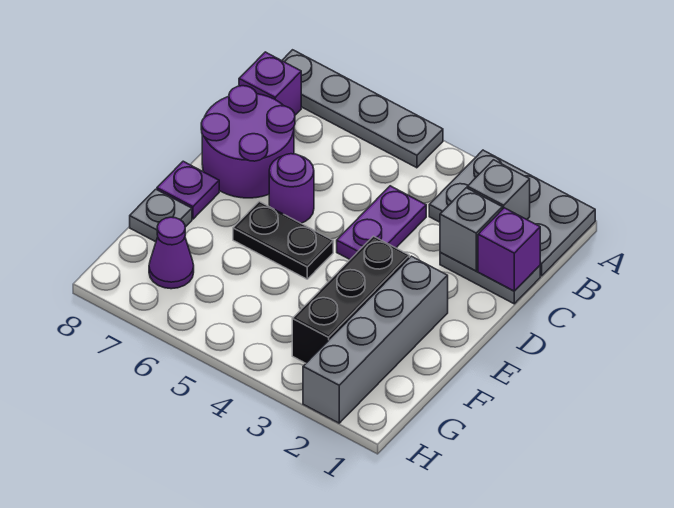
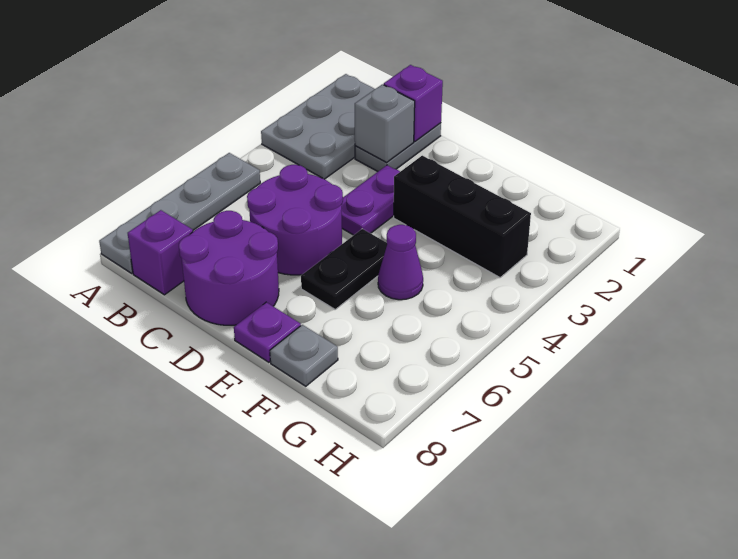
grey 1x1 brick [467,160,530,219] -> none
purple 1x2 plate [337,186,426,259] -> purple 1x2 plate turned to [341,165,400,235]
purple 1x1 round brick [269,154,314,223] -> purple 2x2 round brick [247,165,343,275]
grey 1x4 brick [303,256,448,423] -> none
purple 1x1 cone [149,217,194,289] -> purple 1x1 cone moved to [378,225,423,300]

